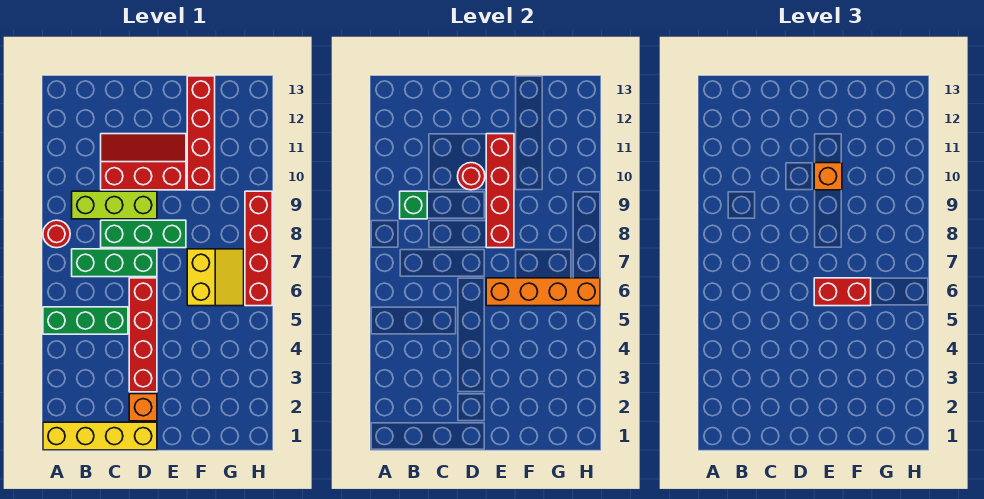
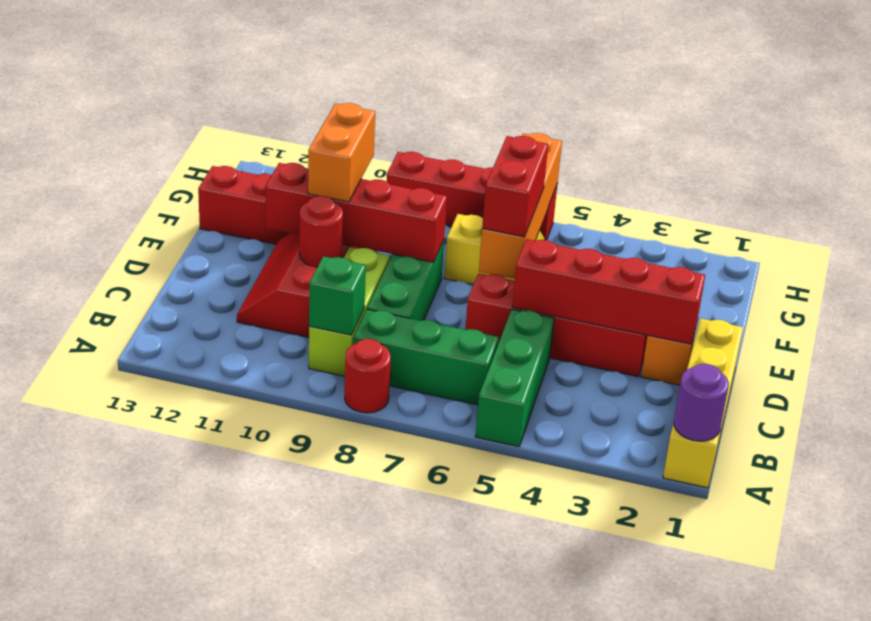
none -> purple 1x1 round brick [674,364,729,441]
green 1x3 brick [72,249,157,277] -> green 1x3 brick turned to [354,309,499,405]
none -> red 1x4 brick [512,239,705,344]
orange 1x1 brick [814,163,842,190] -> orange 1x2 brick [308,103,375,202]

